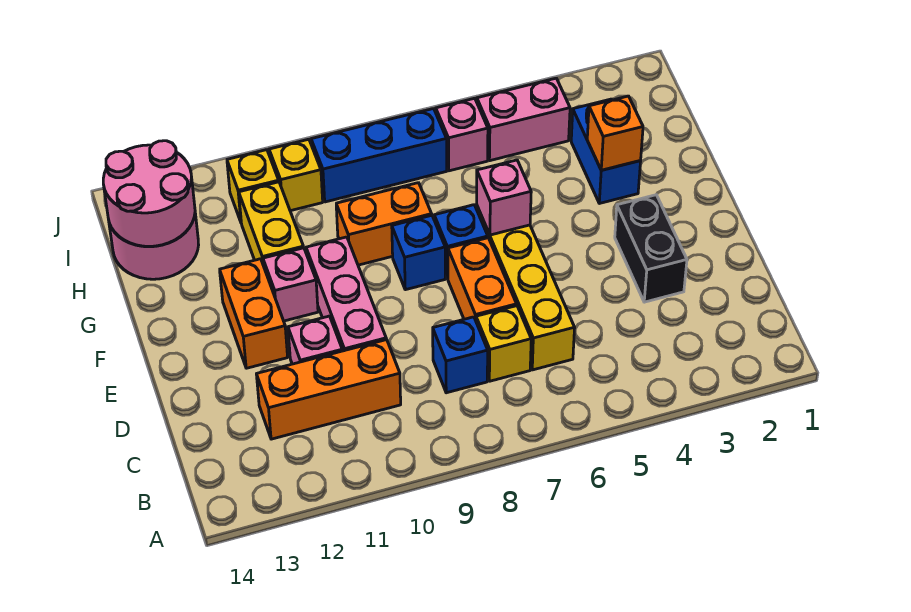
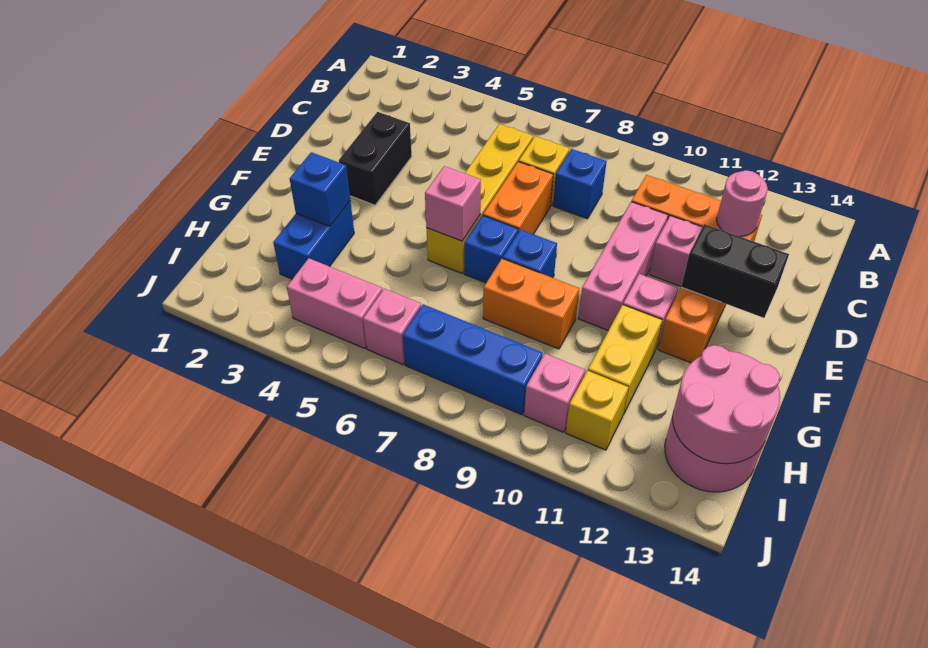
none -> pink 1x1 round brick [717,170,768,236]
none -> black 1x2 brick [681,224,789,318]
orange 1x1 brick [587,96,643,170] -> blue 1x1 brick [290,152,350,227]
yellow 1x1 brick [269,139,323,211] -> pink 1x1 brick [524,354,585,432]

